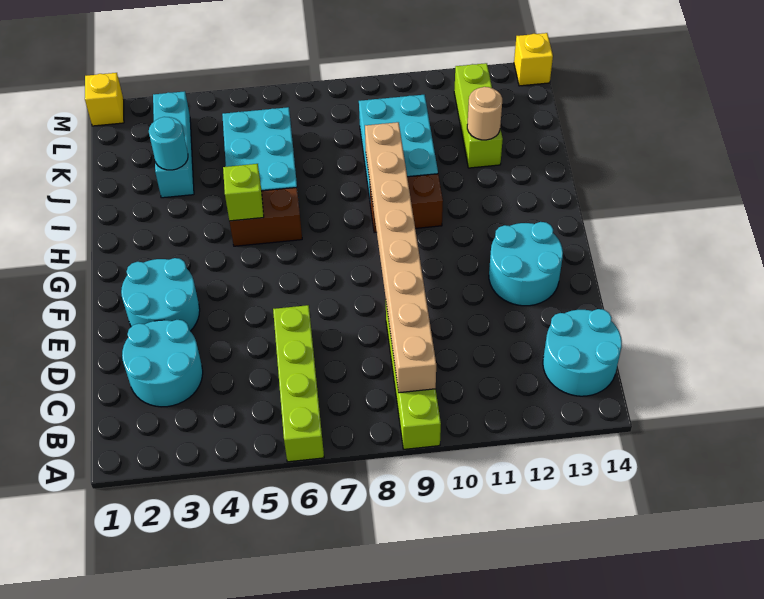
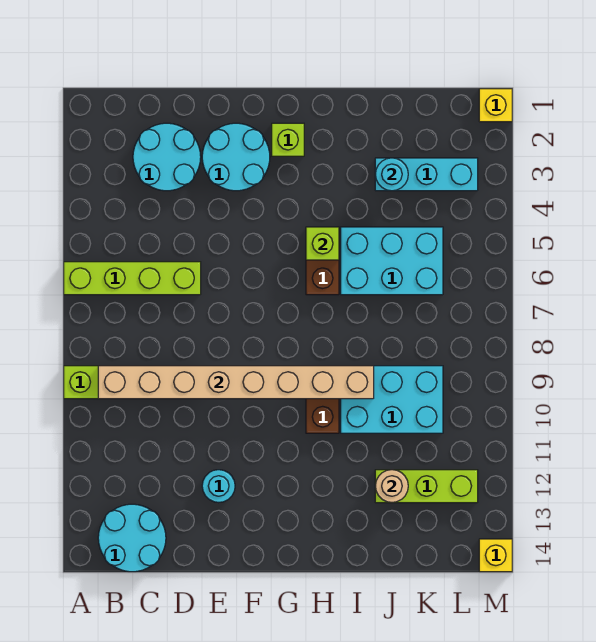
cyan 2x2 round brick [489,222,563,306] -> cyan 1x1 round brick [202,470,235,503]
none -> lime 1x1 brick [272,123,304,156]

